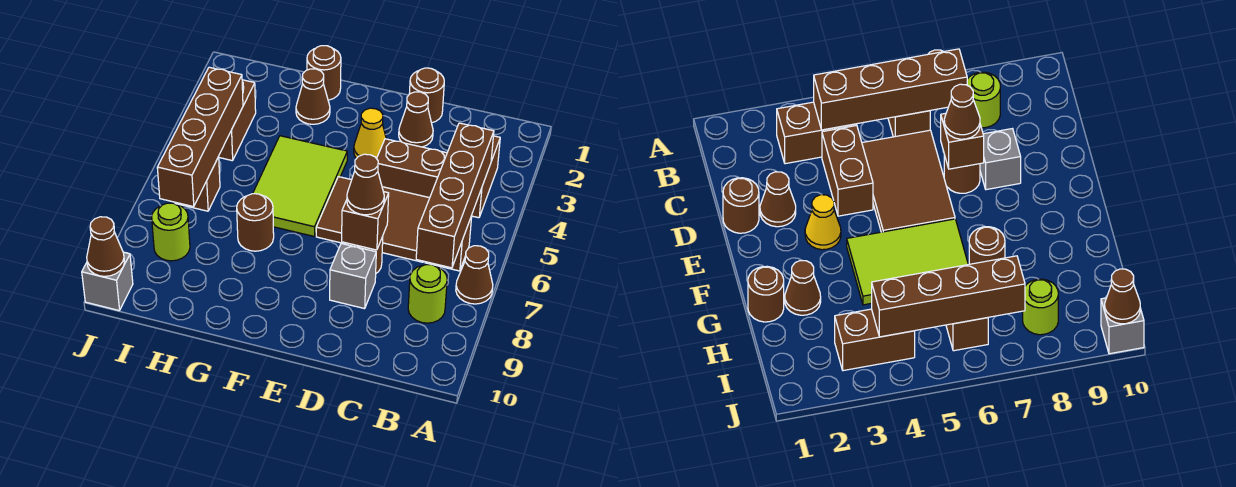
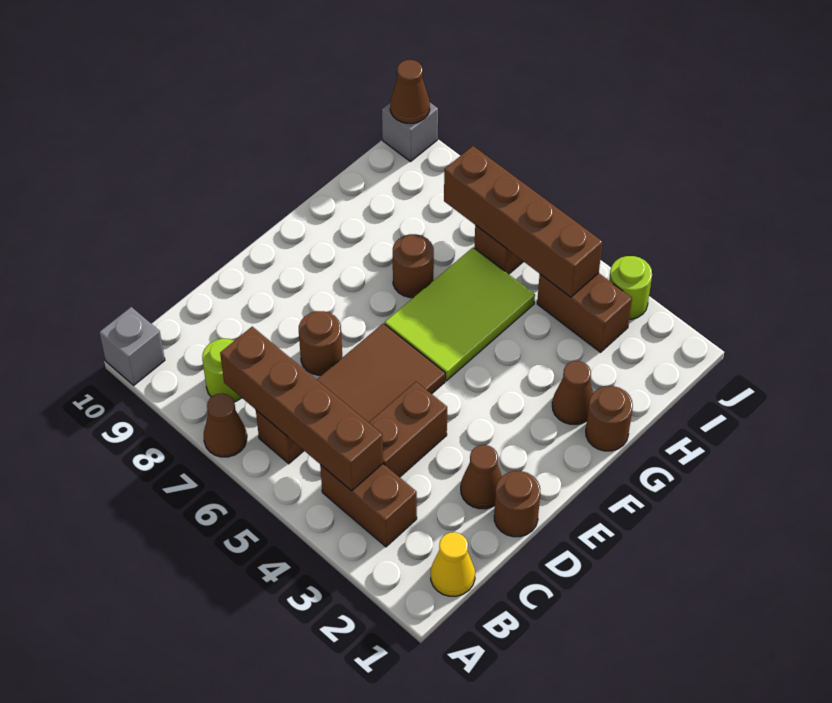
brown 1x1 brick [342,192,389,250] -> none
brown 1x1 cone [347,154,384,215] -> none
grey 1x1 brick [330,244,376,309] -> grey 1x1 brick moved to [99,307,165,385]
yellow 1x1 cone [354,108,386,159] -> yellow 1x1 cone moved to [431,532,475,596]
lime 2x3 tile [253,136,347,236] -> lime 2x3 tile turned to [385,247,535,381]
lime 1x1 round brick [152,203,190,261] -> lime 1x1 round brick moved to [609,256,652,319]

